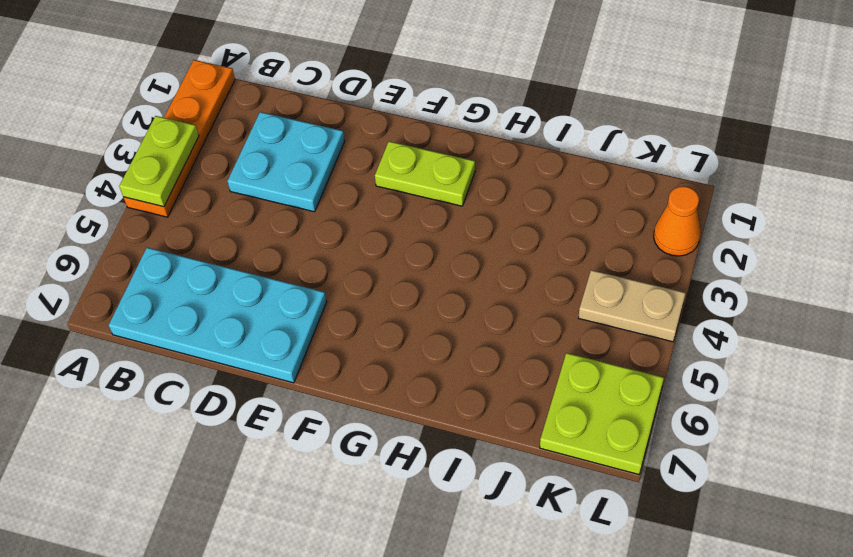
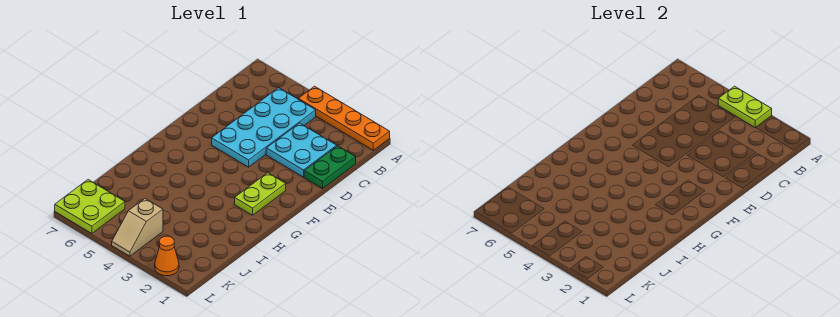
cyan 2x4 plate [109,248,327,383] -> cyan 2x4 plate moved to [212,88,316,167]
none -> green 1x2 plate [304,146,356,189]
tan 1x2 plate [579,270,686,342] -> tan 1x2 slope [112,199,163,256]

